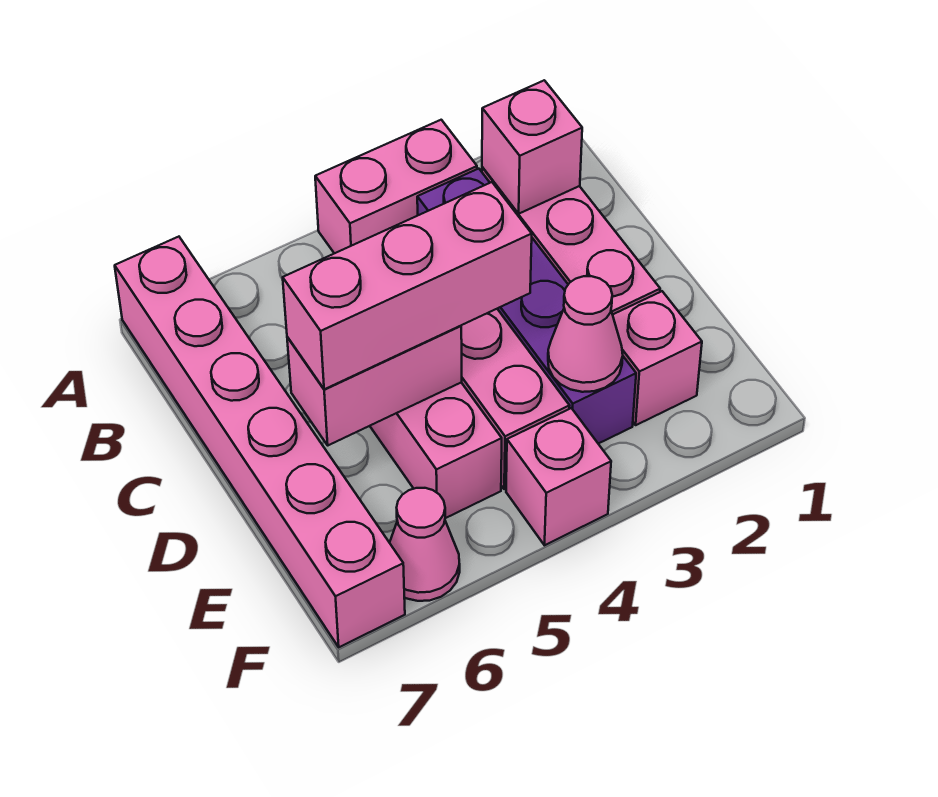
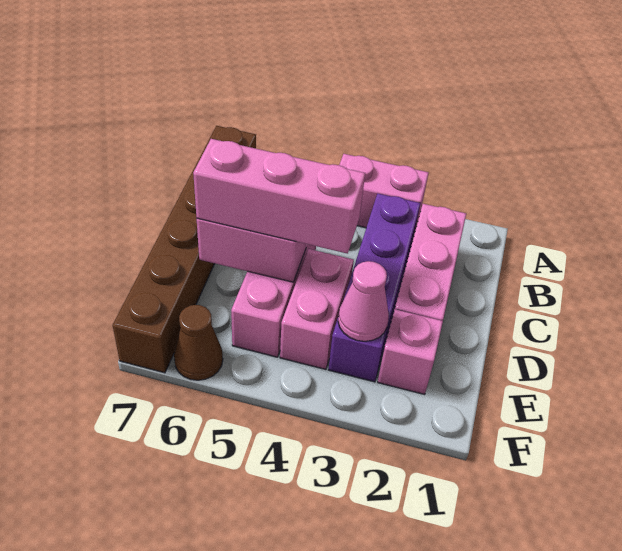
pink 1x6 brick [115,237,405,647] -> brown 1x6 brick [113,126,256,373]
pink 1x1 brick [482,80,582,214] -> none
pink 1x1 brick [506,408,611,545] -> none
pink 1x1 cone [390,488,460,601] -> brown 1x1 cone [174,305,223,380]

